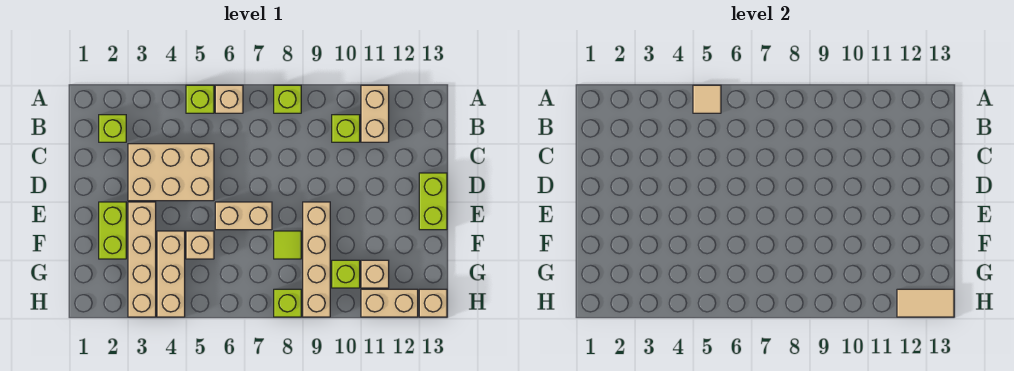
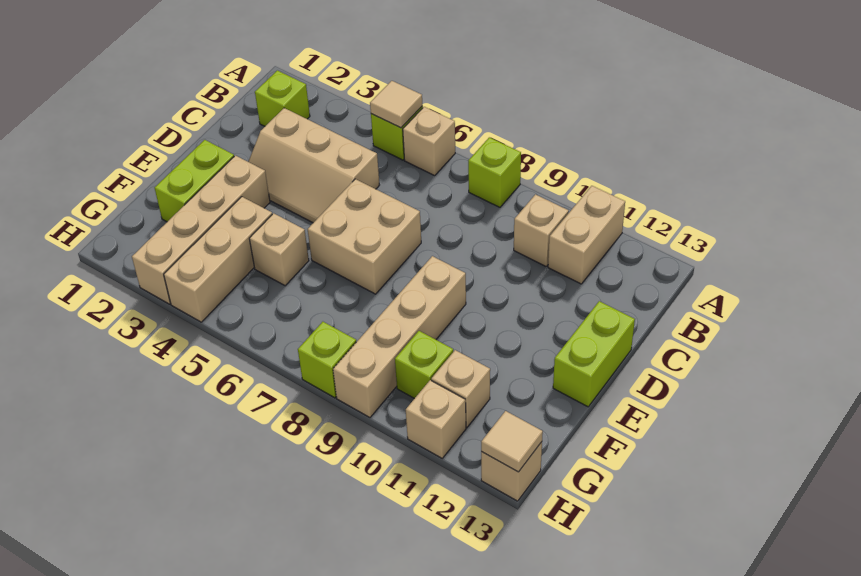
lime 1x1 brick [332,115,360,142] -> tan 1x1 brick [514,194,569,266]
tan 2x3 brick [128,144,214,201] -> tan 2x3 slope [248,108,379,223]
tan 1x2 brick [215,202,272,230] -> tan 2x2 brick [308,179,421,294]
lime 1x1 tile [274,231,301,259] -> none
tan 1x2 brick [361,289,418,317] -> tan 1x1 brick [406,380,466,458]
tan 1x2 tile [897,289,954,317] -> tan 1x1 tile [481,411,543,472]

